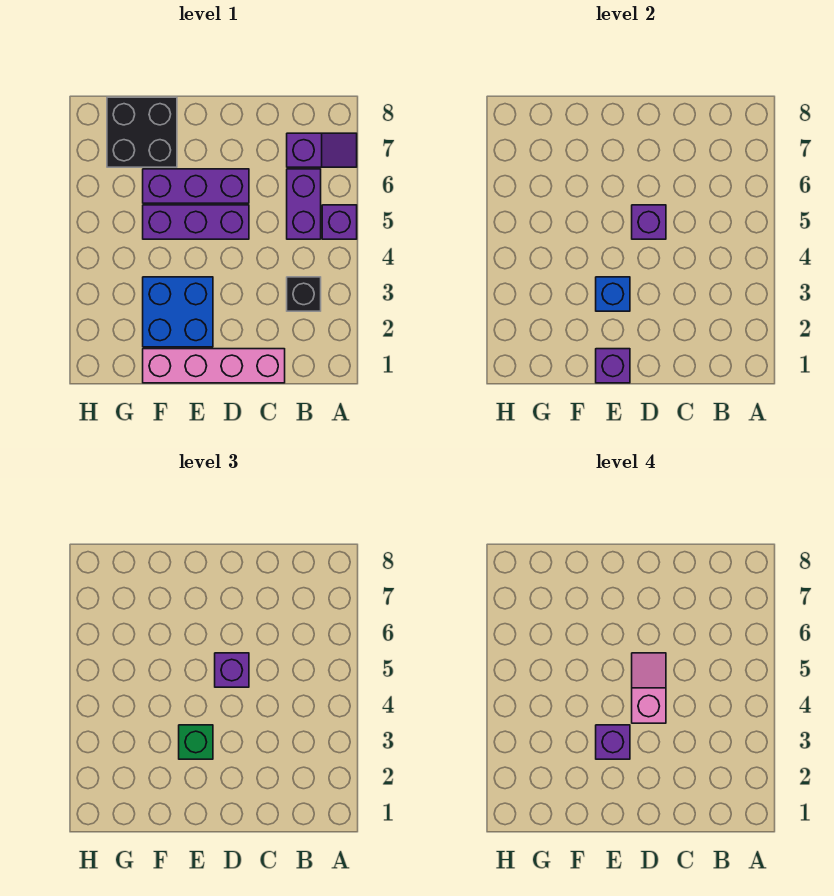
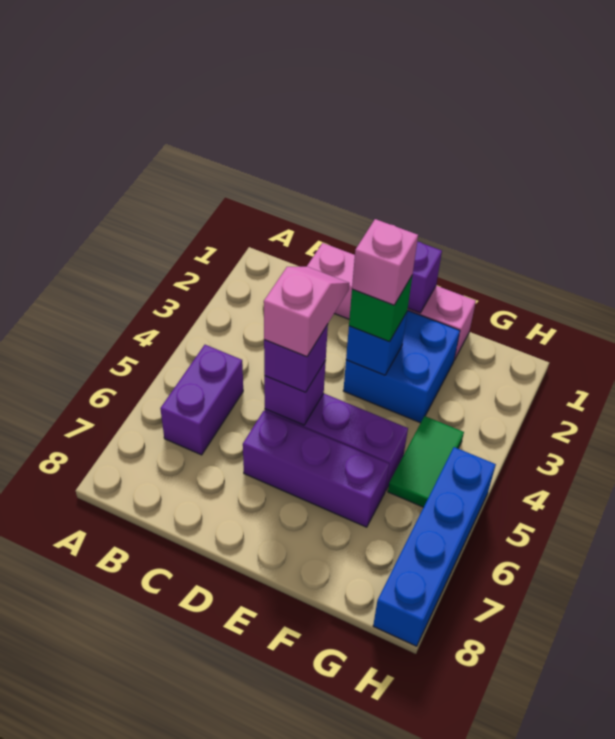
purple 1x1 brick [322,205,357,239] -> none
purple 1x2 slope [287,133,357,167] -> none
black 1x1 brick [287,277,321,311] -> none
pink 1x2 slope [632,653,666,723] -> pink 1x2 slope turned to [264,267,349,357]
purple 1x1 brick [596,725,630,759] -> pink 1x1 brick [352,219,418,305]
black 2x2 brick [107,97,177,167] -> none
none -> green 1x2 tile [388,416,464,507]
none -> blue 1x4 brick [373,447,496,646]

